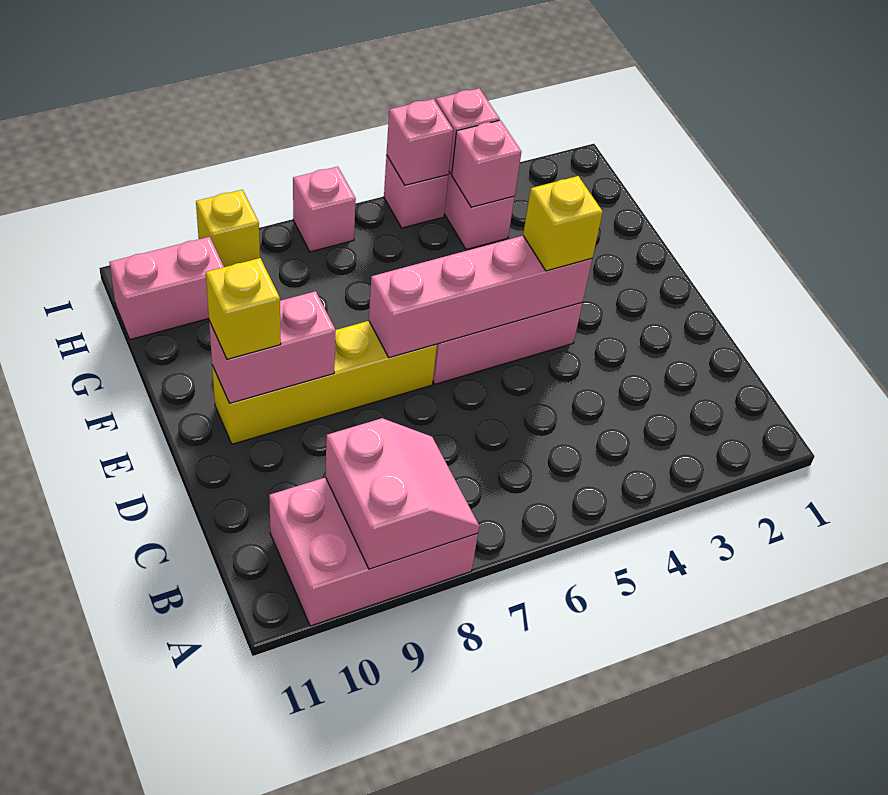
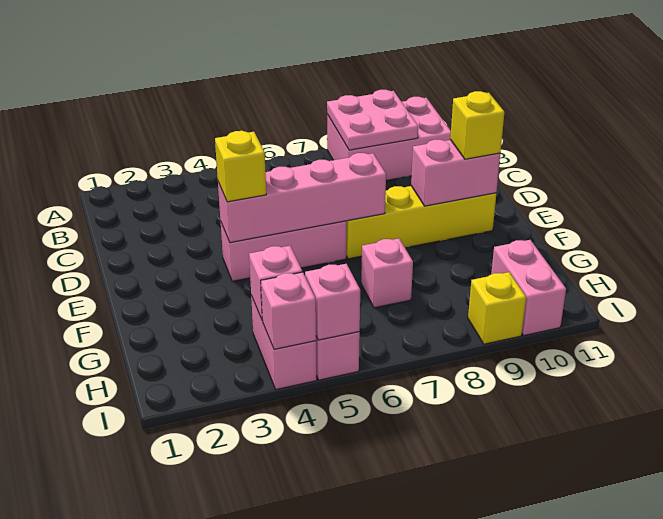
pink 2x2 slope [325,418,479,569] -> pink 2x2 plate [327,90,418,150]
pink 1x2 brick [109,237,224,340] -> pink 1x2 brick turned to [491,240,566,336]
pink 1x1 brick [293,167,356,252] -> pink 1x1 brick moved to [361,239,413,308]

